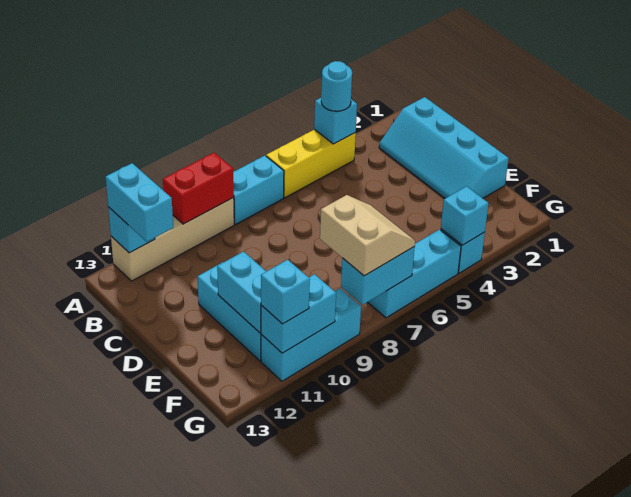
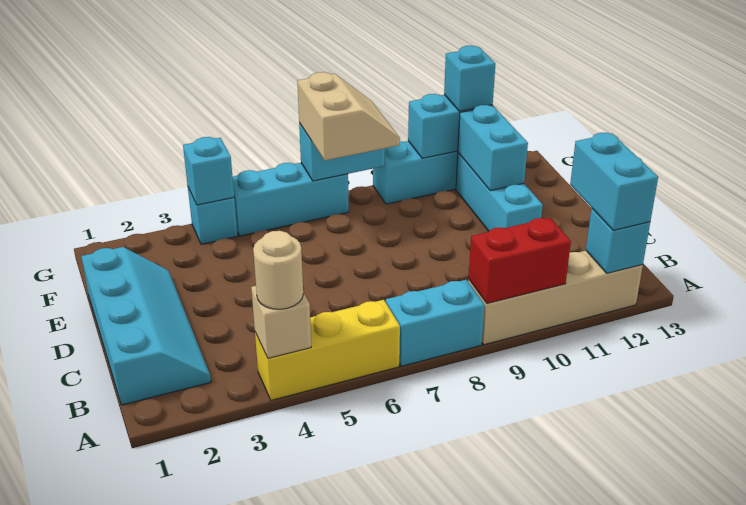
cyan 1x1 brick [314,98,357,144] -> tan 1x1 brick [251,286,311,358]
cyan 1x1 round brick [321,61,352,111] -> tan 1x1 round brick [253,231,303,309]
tan 2x2 slope [320,195,415,276] -> tan 2x2 slope turned to [297,72,400,161]

